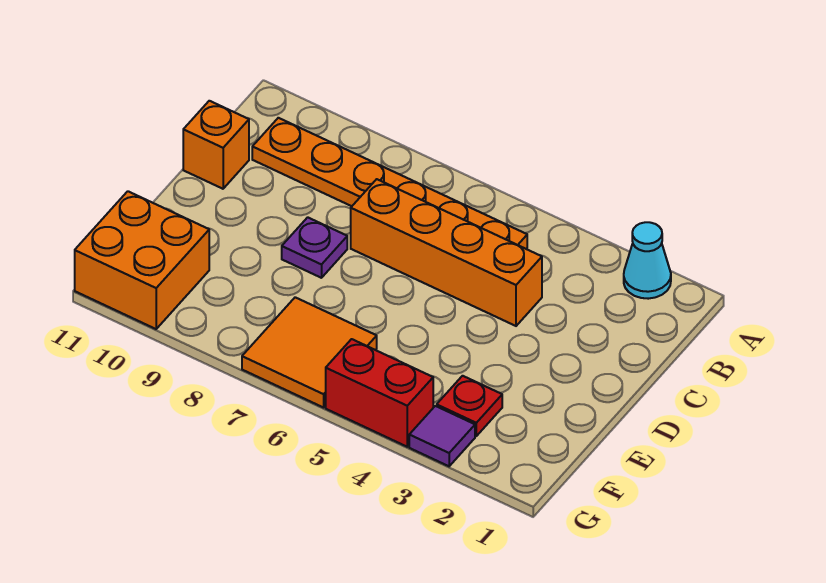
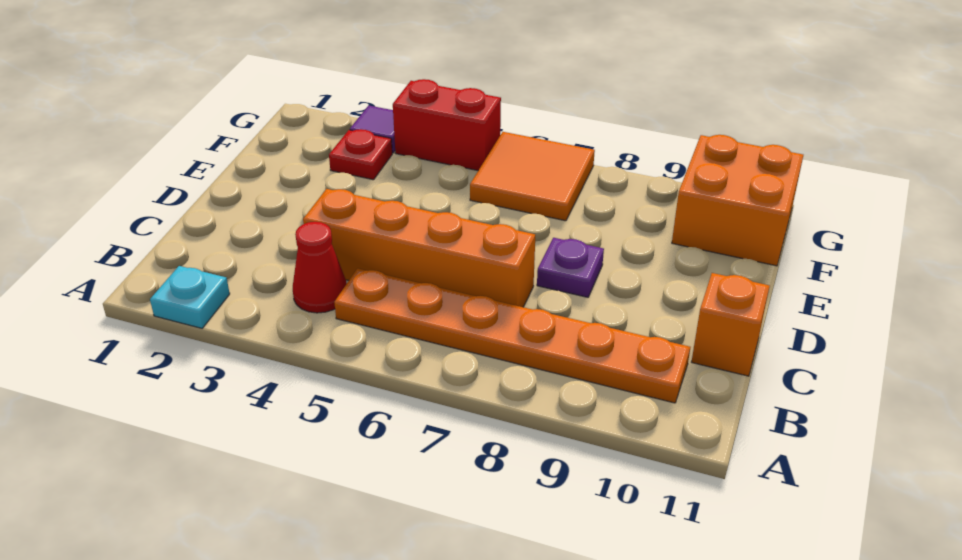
cyan 1x1 cone [624,222,671,299] -> cyan 1x1 plate [150,266,230,328]
none -> red 1x1 cone [293,222,347,313]

